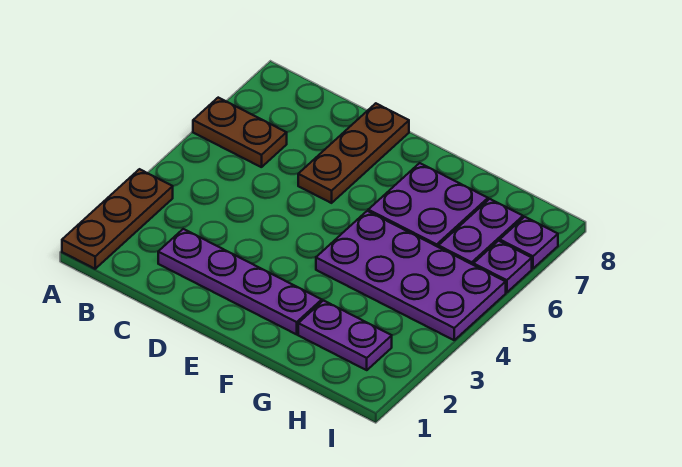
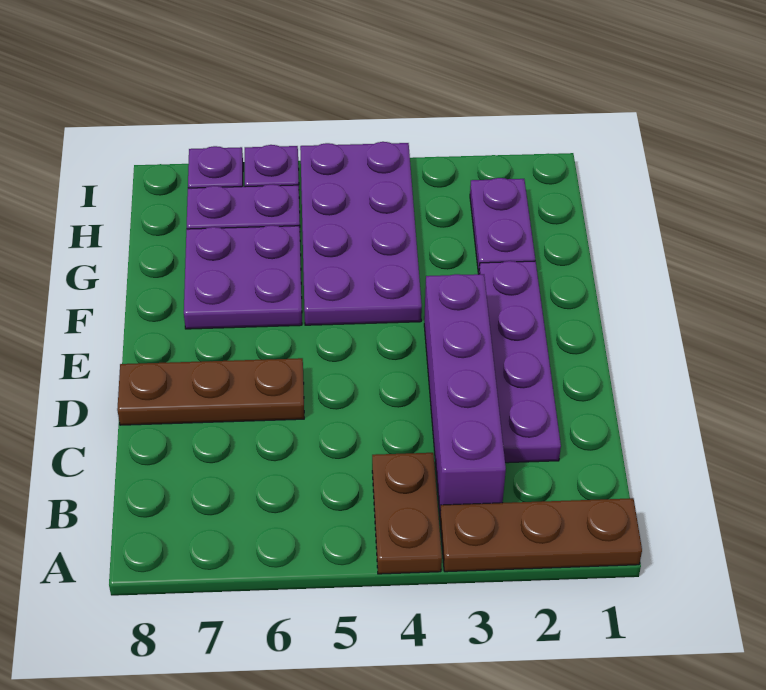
brown 1x2 plate [193,98,287,167] -> brown 1x2 plate moved to [372,453,442,574]
none -> purple 1x4 brick [424,274,506,513]

